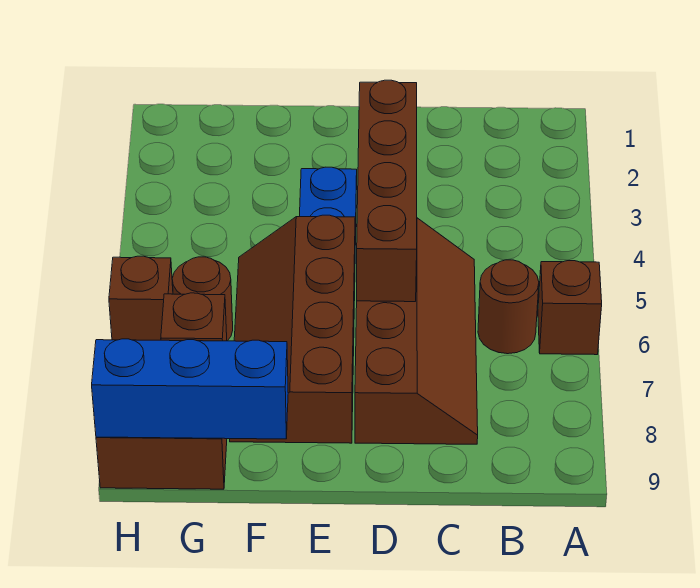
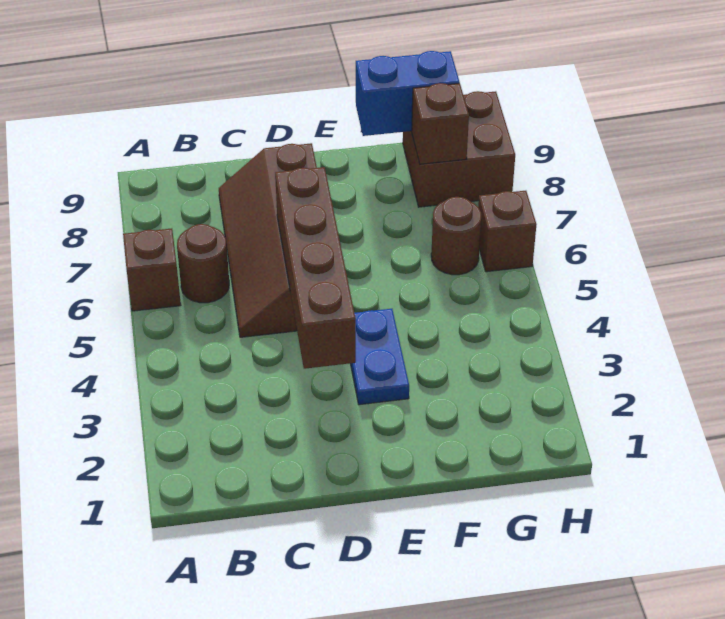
brown 2x4 slope [230,215,355,443] -> none
blue 1x3 brick [92,339,288,439] -> blue 1x2 brick [356,51,460,136]

